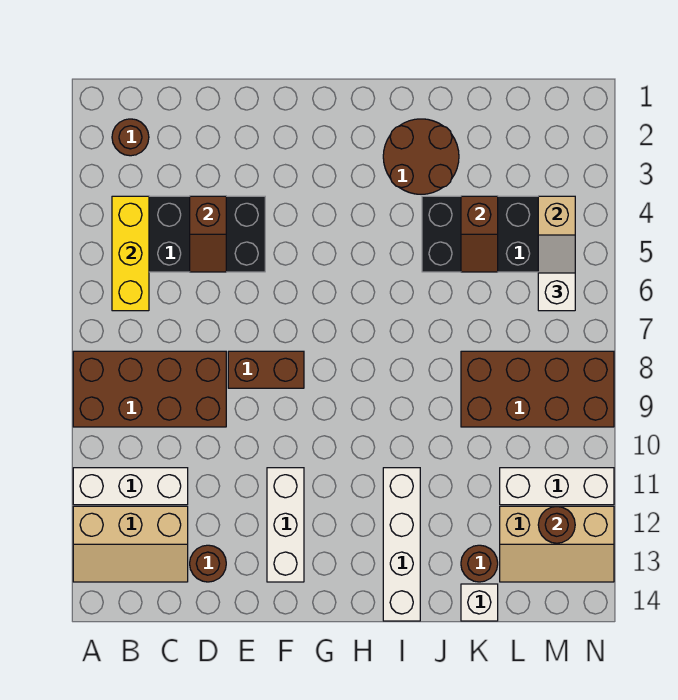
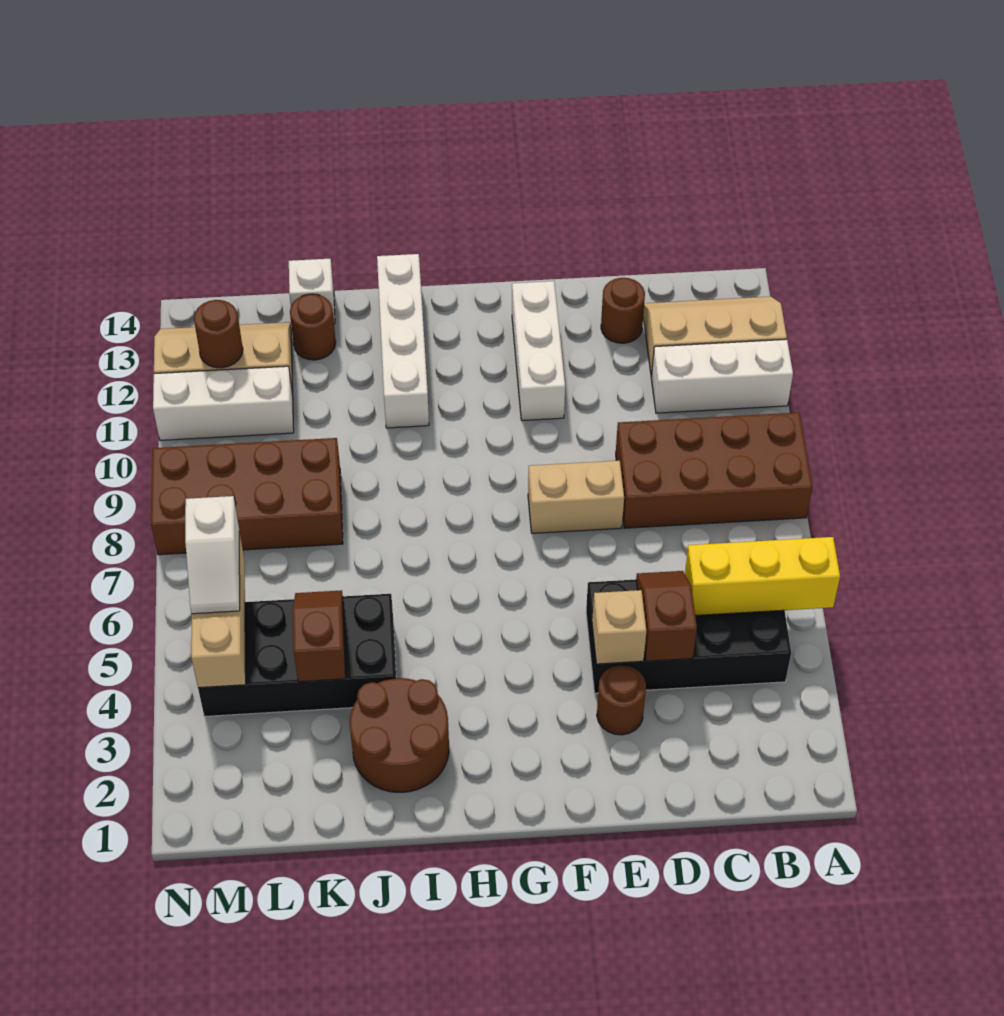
brown 1x1 round brick [112,119,149,156] -> brown 1x1 round brick moved to [597,665,646,735]
yellow 1x3 brick [112,196,149,311] -> yellow 1x3 brick turned to [685,537,840,615]
none -> tan 1x1 brick [592,590,646,664]
brown 1x2 brick [228,351,304,388] -> tan 1x2 brick [528,461,624,533]

